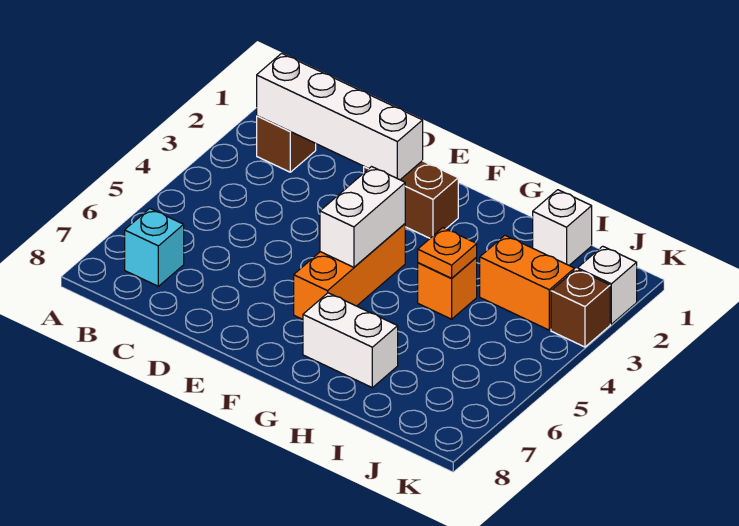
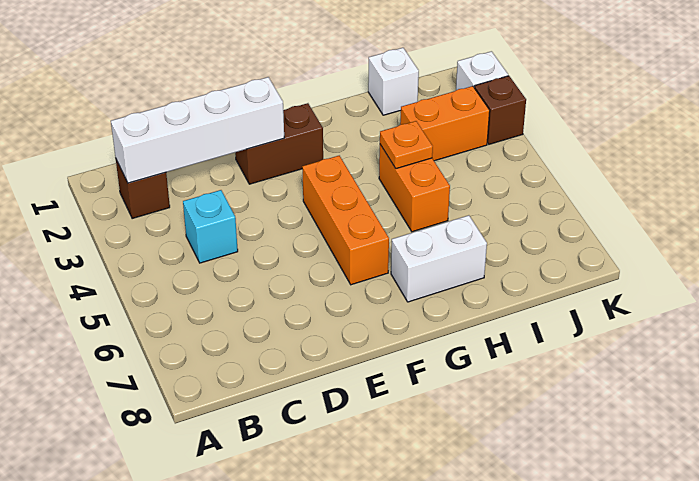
cyan 1x1 brick [125,208,184,286] -> cyan 1x1 brick moved to [183,190,238,263]
white 1x2 brick [320,167,405,267] -> none
orange 1x1 brick [418,257,477,319] -> orange 1x2 brick [379,145,450,232]

